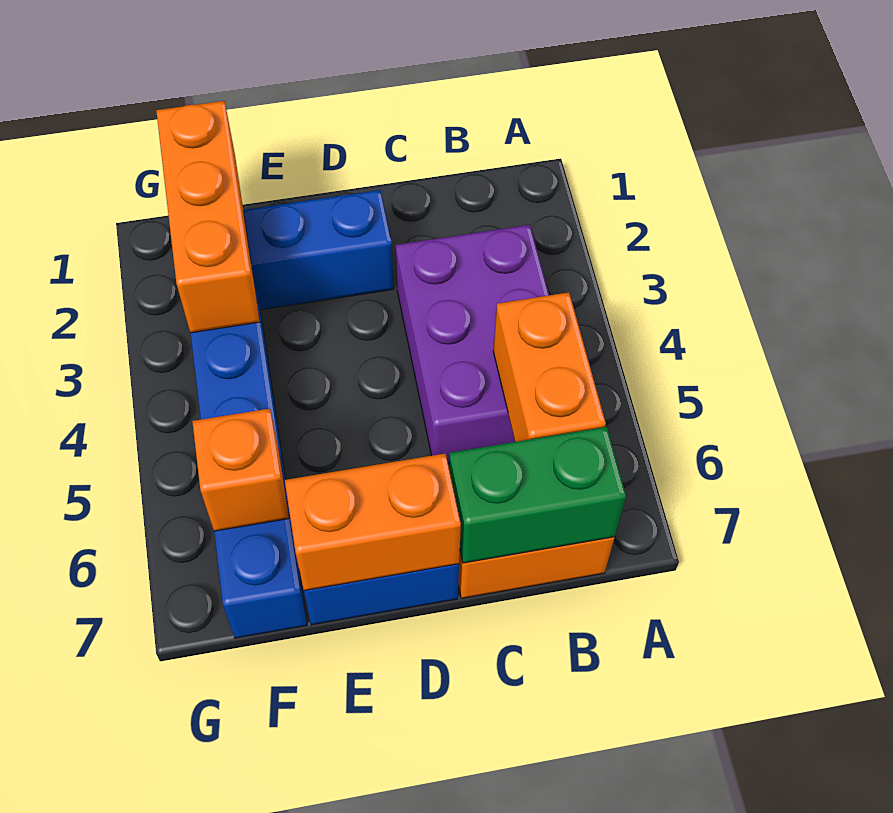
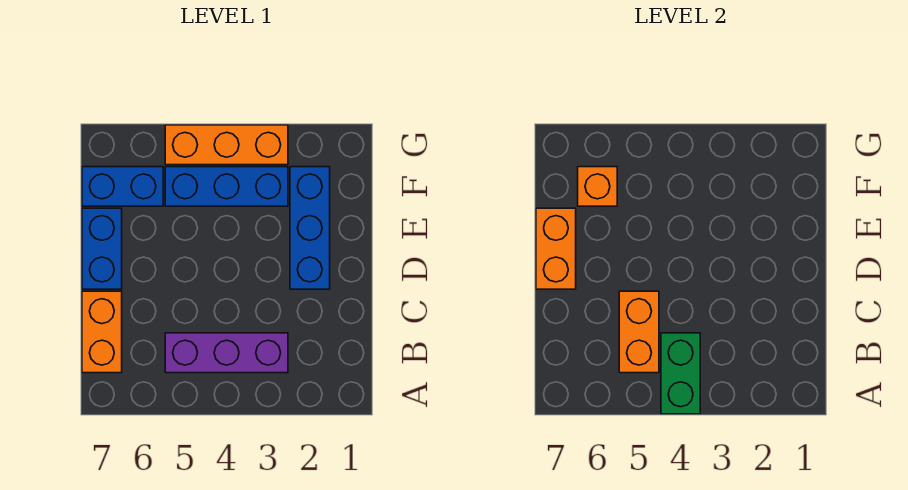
purple 2x3 brick [396,225,549,463] -> purple 1x3 brick [165,333,288,373]
orange 1x2 brick [493,292,606,442] -> orange 1x2 brick turned to [619,291,659,373]
green 1x2 brick [449,427,626,563] -> green 1x2 brick moved to [661,333,700,414]
orange 1x3 brick [156,101,260,333] -> orange 1x3 brick moved to [165,125,288,165]

